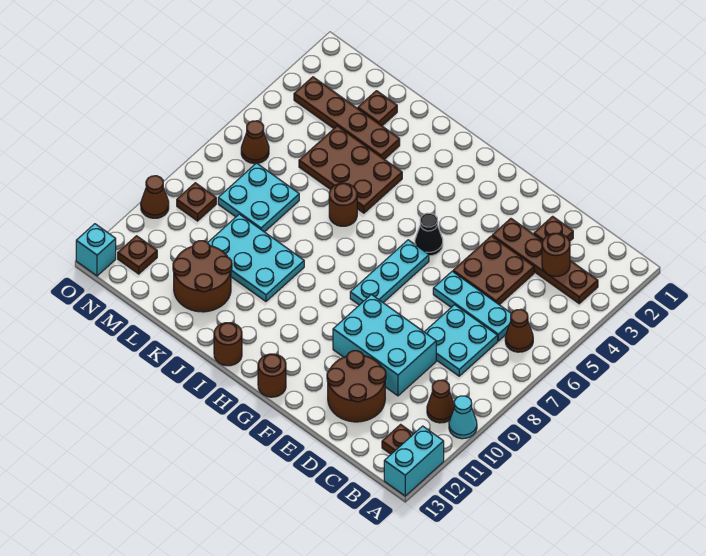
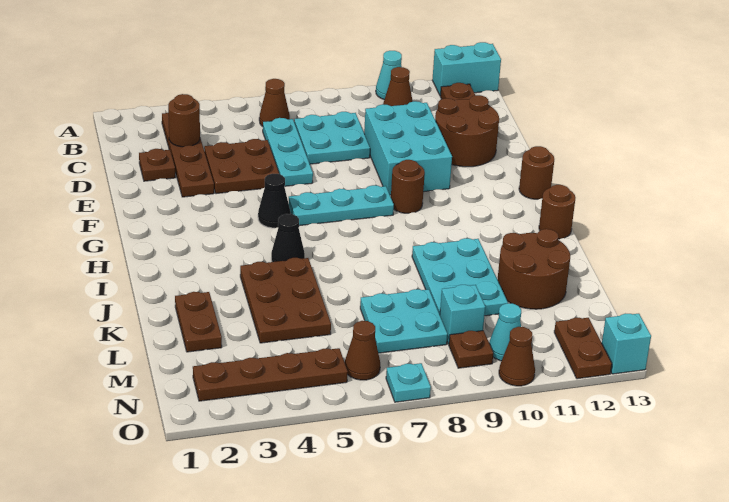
none -> black 1x1 cone [271,214,305,262]
brown 1x1 round brick [329,183,357,226] -> brown 1x1 round brick moved to [391,160,425,213]
brown 1x4 plate [294,77,400,159] -> brown 1x4 plate turned to [193,348,348,401]
brown 1x1 plate [358,91,397,126] -> brown 1x2 plate [175,292,222,352]
none -> cyan 1x1 brick [440,285,485,344]
none -> cyan 1x1 cone [489,303,521,361]
brown 1x1 plate [118,236,157,274] -> brown 1x2 plate [554,318,612,379]
none -> cyan 1x1 plate [386,363,431,402]

